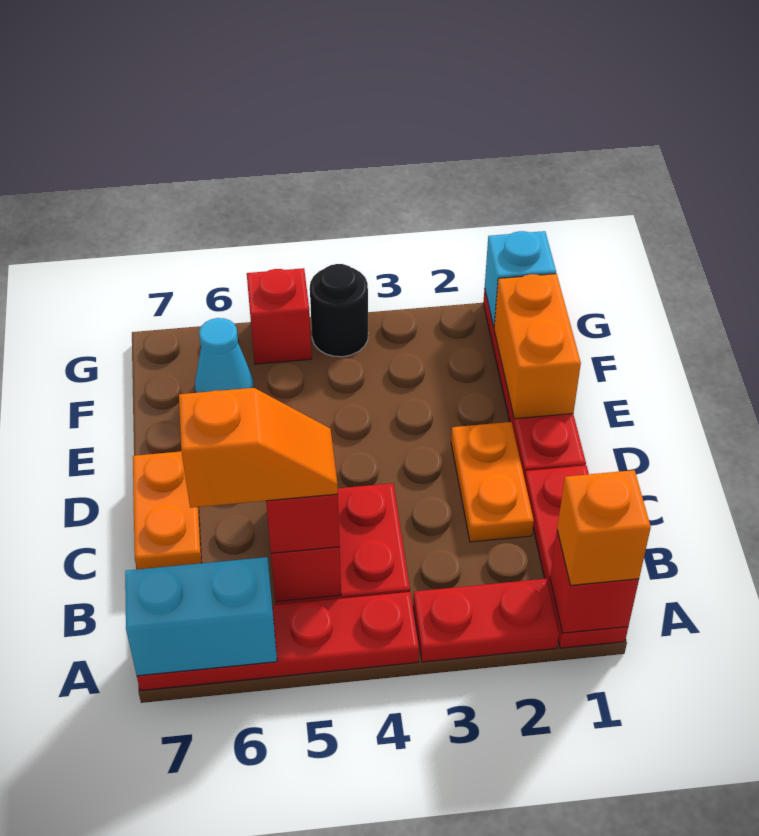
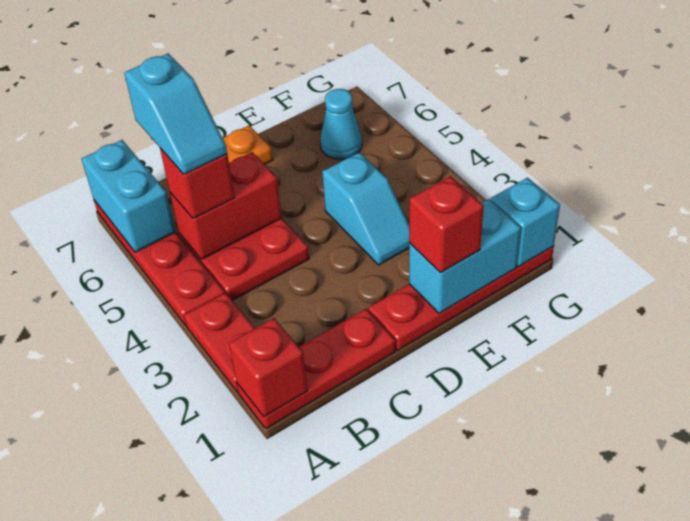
orange 1x1 brick [557,470,651,585] -> none
orange 1x2 slope [179,388,338,508] -> cyan 1x2 slope [124,53,227,174]
orange 1x2 plate [451,422,534,542] -> none
orange 1x2 brick [494,274,581,419] -> cyan 1x2 brick [409,199,521,313]
none -> cyan 1x2 slope [322,153,409,265]
black 1x1 round brick [310,264,368,357] -> none
red 1x1 brick [247,268,312,364] -> red 1x1 brick moved to [409,176,484,273]

